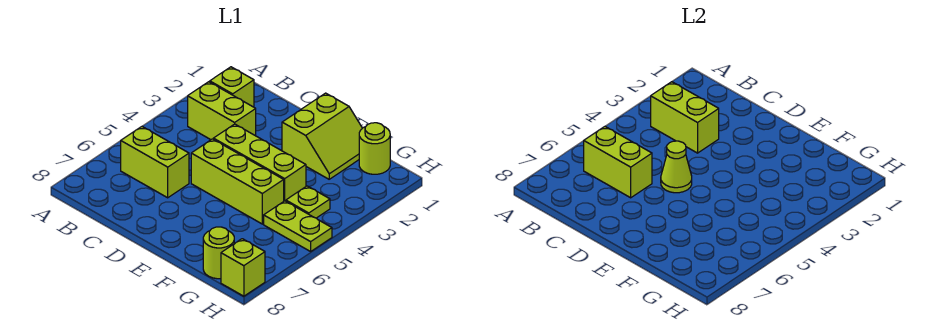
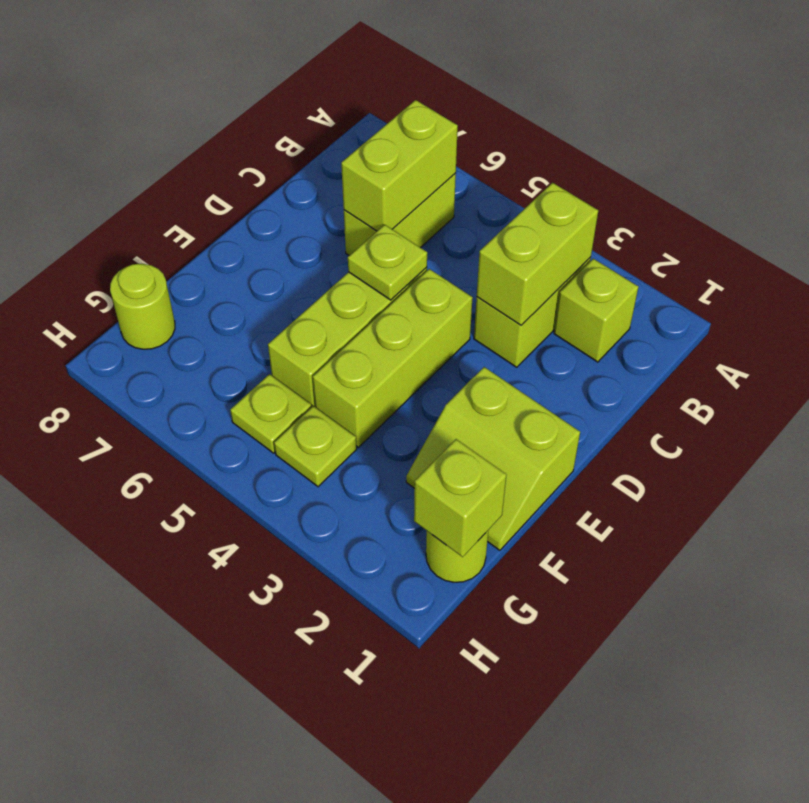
lime 1x1 cone [661,141,692,193] -> lime 1x1 plate [348,225,427,300]
lime 1x2 plate [264,201,332,251] -> lime 1x1 plate [230,374,311,453]
lime 1x1 brick [221,239,265,296] -> lime 1x1 brick moved to [414,439,506,557]

